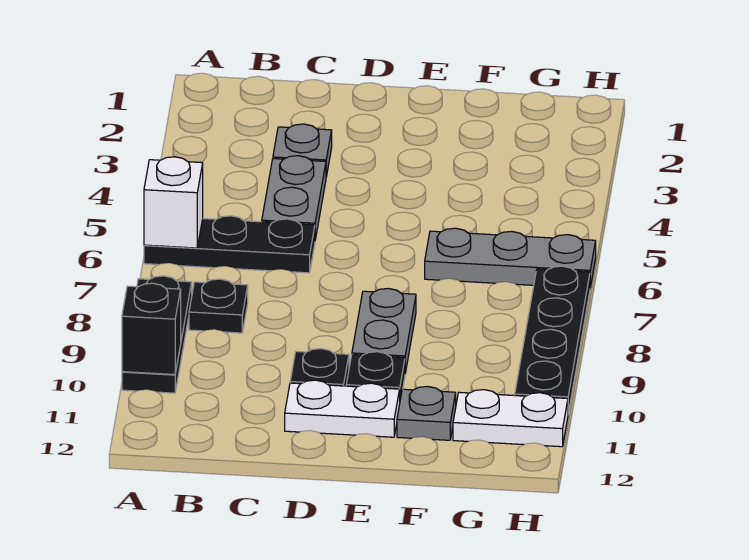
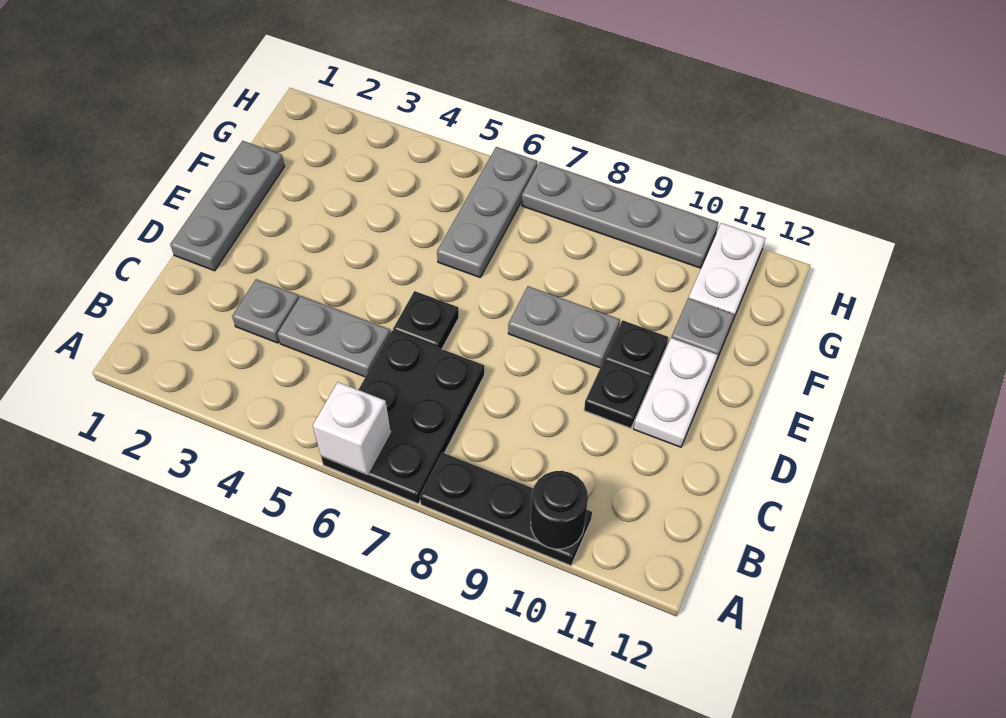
black 1x3 plate [144,216,315,273] -> black 2x3 plate [321,331,484,504]
black 1x1 brick [122,283,181,375] -> black 1x1 round brick [531,471,588,549]
black 1x1 plate [189,279,248,333] -> black 1x1 plate moved to [393,291,459,349]
none -> grey 1x3 plate [170,141,285,271]
black 1x4 plate [515,266,590,413] -> grey 1x4 plate [522,162,718,268]

